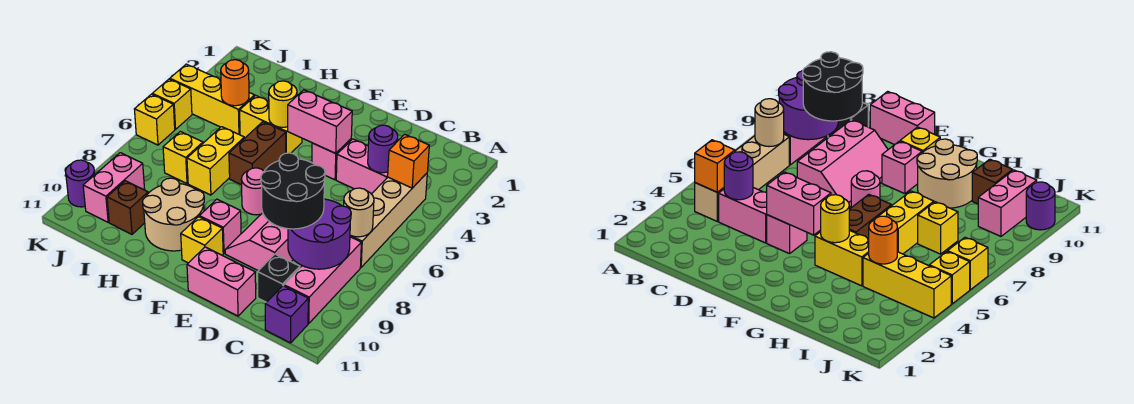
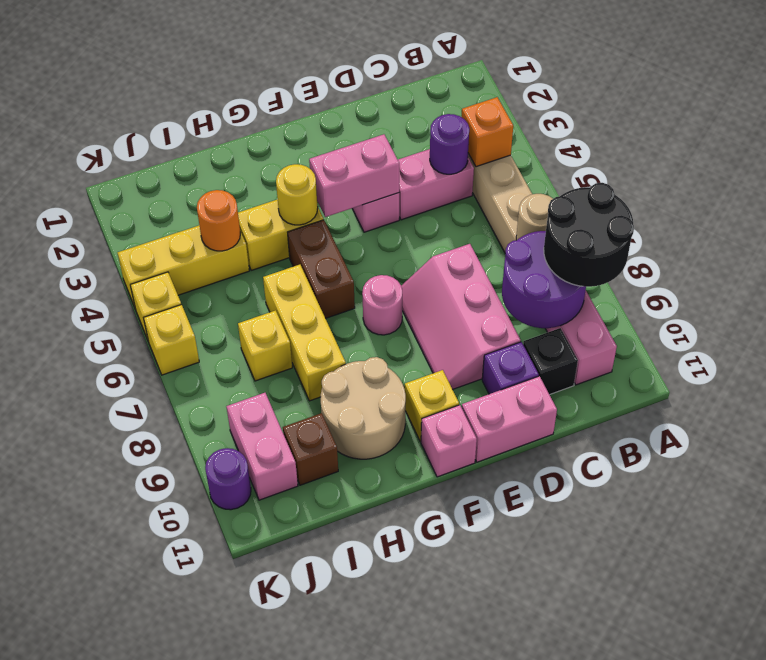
purple 1x1 brick [265,286,308,343] -> purple 1x1 brick moved to [482,342,539,394]
black 2x2 round brick [261,153,325,229] -> black 2x2 round brick moved to [544,183,634,287]
pink 1x1 brick [199,199,241,253] -> pink 1x1 brick moved to [421,405,477,477]
yellow 1x2 brick [187,127,244,195] -> yellow 1x3 brick [263,265,346,401]

